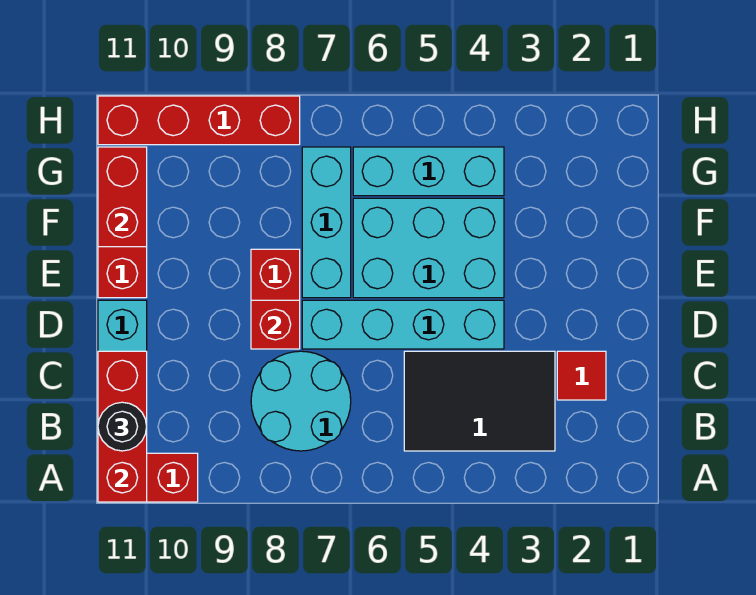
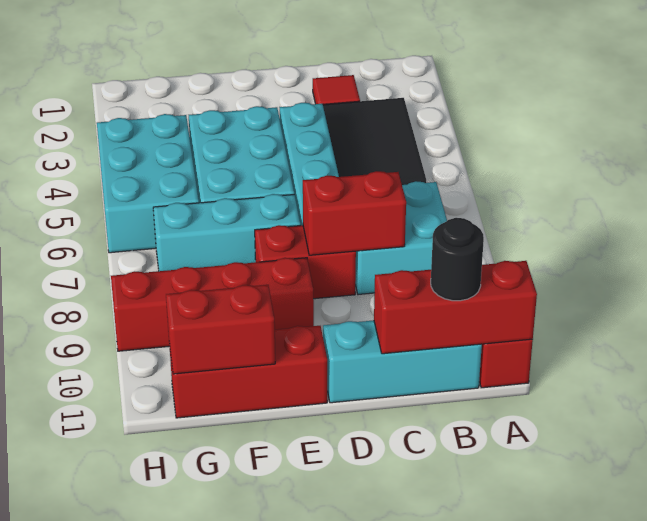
cyan 2x2 round brick [251,351,351,451] -> cyan 2x2 brick [355,181,447,295]
red 1x1 brick [251,300,300,349] -> red 1x2 brick [303,171,406,255]
cyan 1x3 brick [353,147,504,196] -> cyan 2x3 brick [97,114,199,253]
red 1x4 brick [98,96,300,145] -> red 1x4 brick turned to [111,258,314,351]

